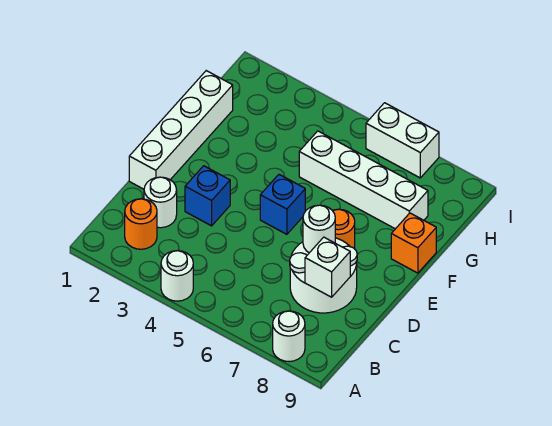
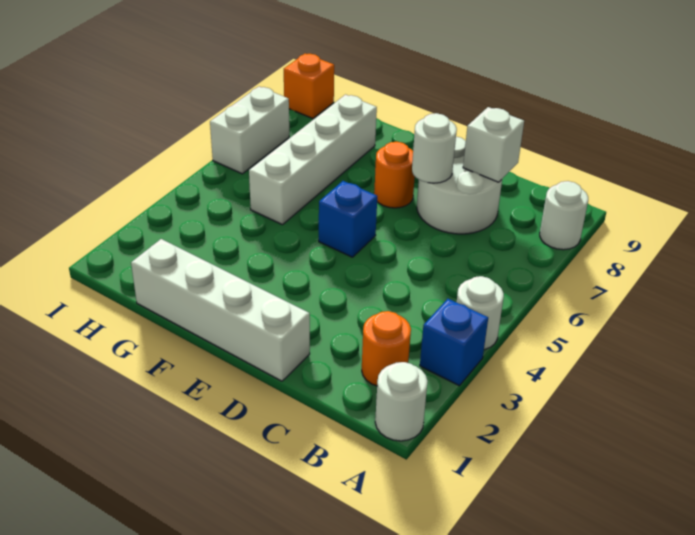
white 1x1 round brick [144,177,177,228] -> white 1x1 round brick moved to [375,362,428,441]
blue 1x1 brick [185,166,230,226] -> blue 1x1 brick moved to [420,299,488,386]
orange 1x1 brick [391,213,436,273] -> orange 1x1 brick moved to [284,53,334,119]

